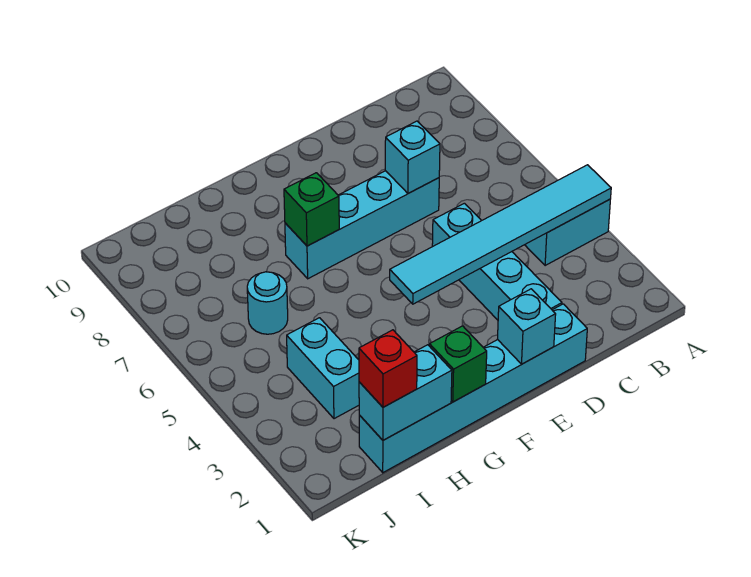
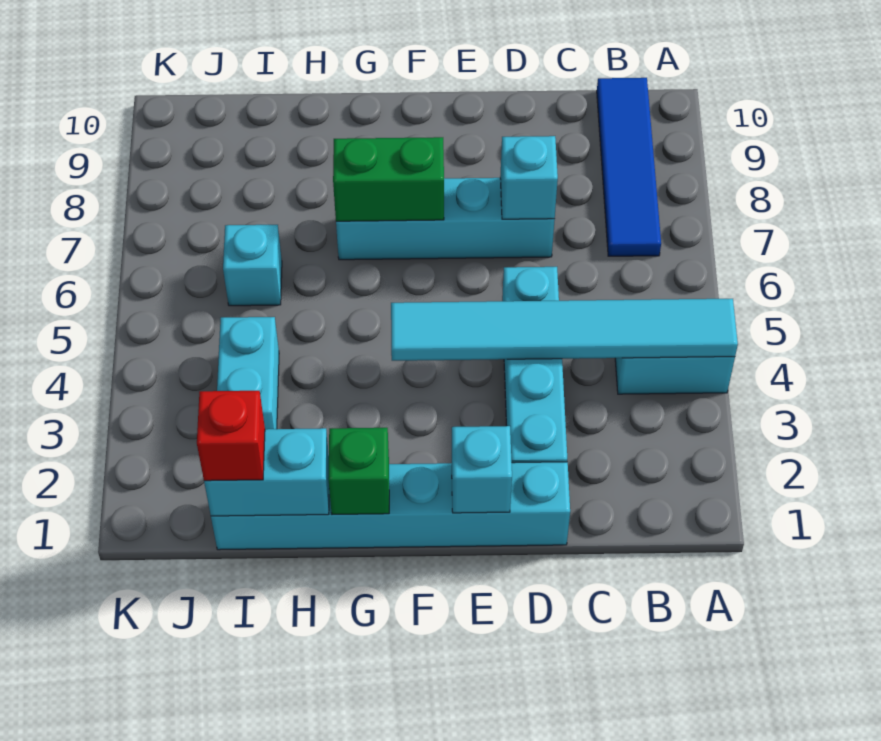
none -> blue 1x4 tile [597,78,661,256]
green 1x1 brick [284,173,339,246] -> green 1x2 brick [333,137,444,221]
cyan 1x1 round brick [247,272,288,334] -> cyan 1x1 brick [223,225,282,306]

